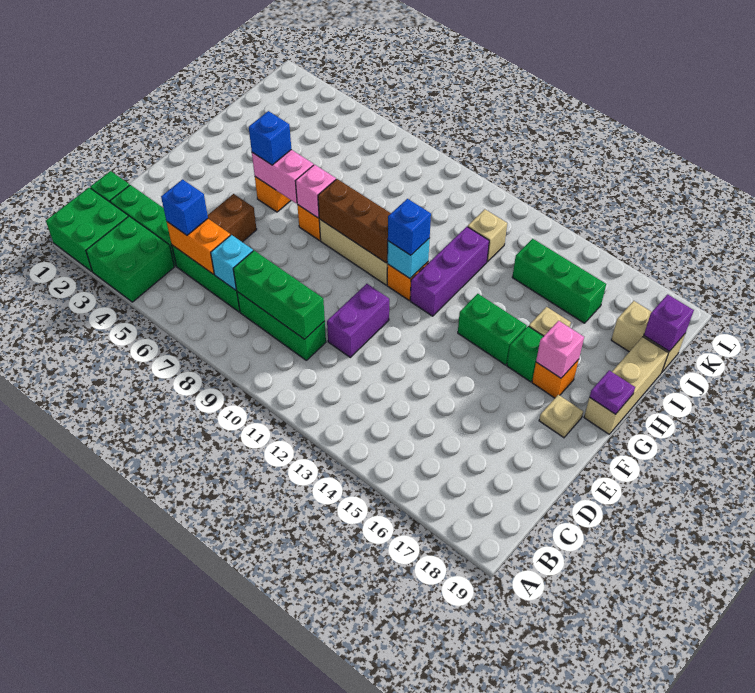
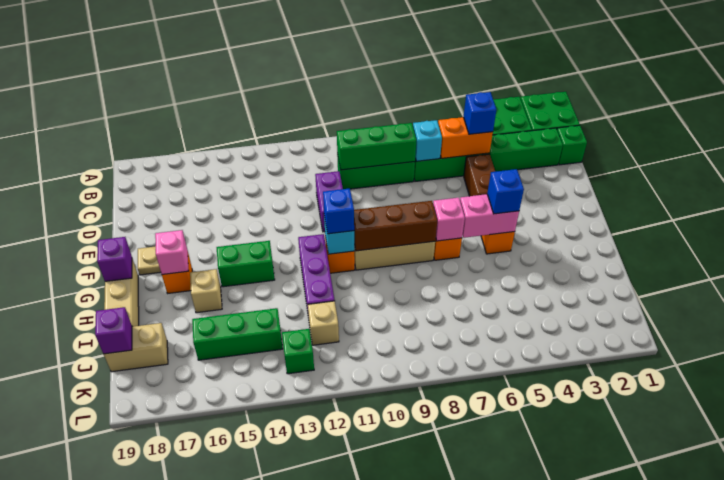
green 1x1 brick [507,326,544,382] -> green 1x1 brick moved to [282,329,314,374]
purple 1x1 plate [590,370,635,414] -> purple 1x1 brick [97,237,132,281]

